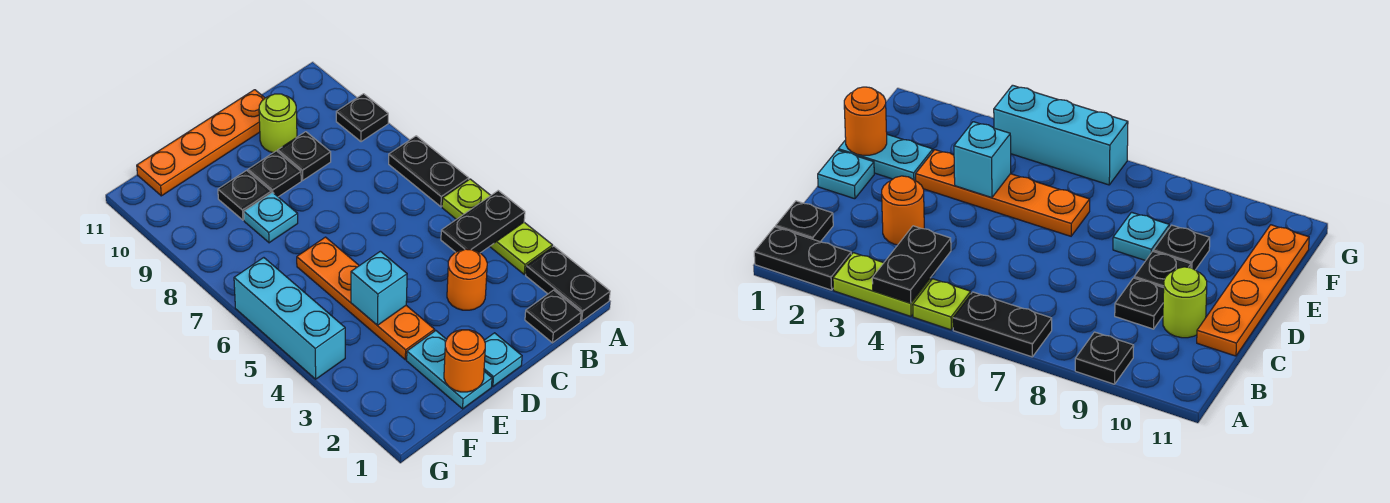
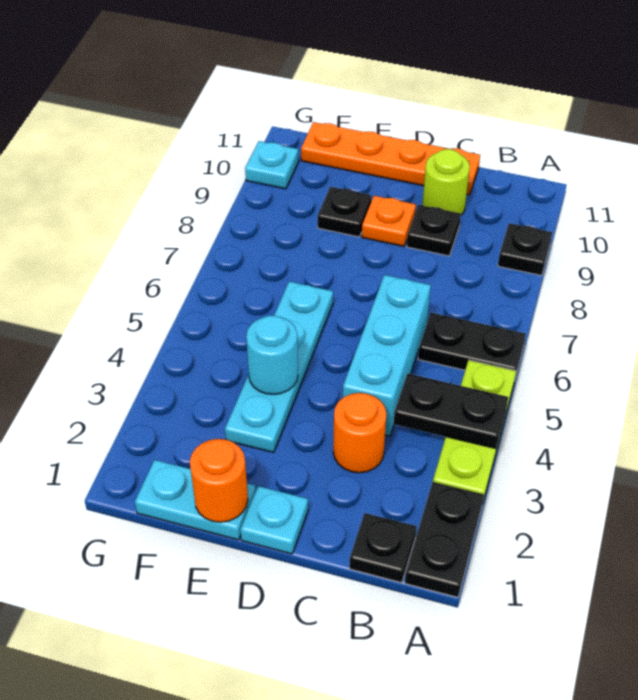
black 1x2 plate [389,136,469,207] -> black 1x2 plate turned to [418,313,526,377]
black 1x1 plate [248,151,301,197] -> orange 1x1 plate [362,196,416,246]
cyan 1x2 plate [407,331,492,409] -> cyan 1x2 plate turned to [135,460,256,540]
orange 1x4 plate [297,237,435,360] -> cyan 1x4 plate [225,281,333,452]
cyan 1x1 brick [351,251,407,325] -> cyan 1x1 round brick [246,316,298,394]
cyan 1x1 plate [244,192,298,243] -> cyan 1x1 plate moved to [245,141,299,189]
cyan 1x3 brick [234,258,345,379] -> cyan 1x3 brick moved to [343,275,431,436]

